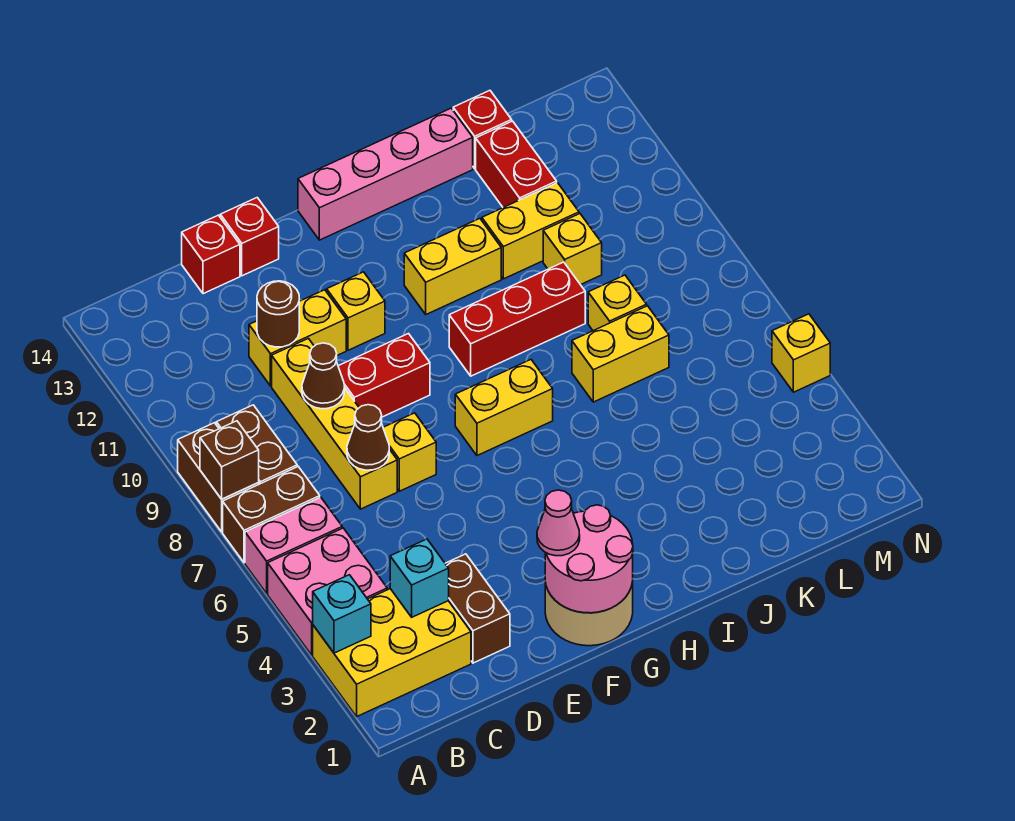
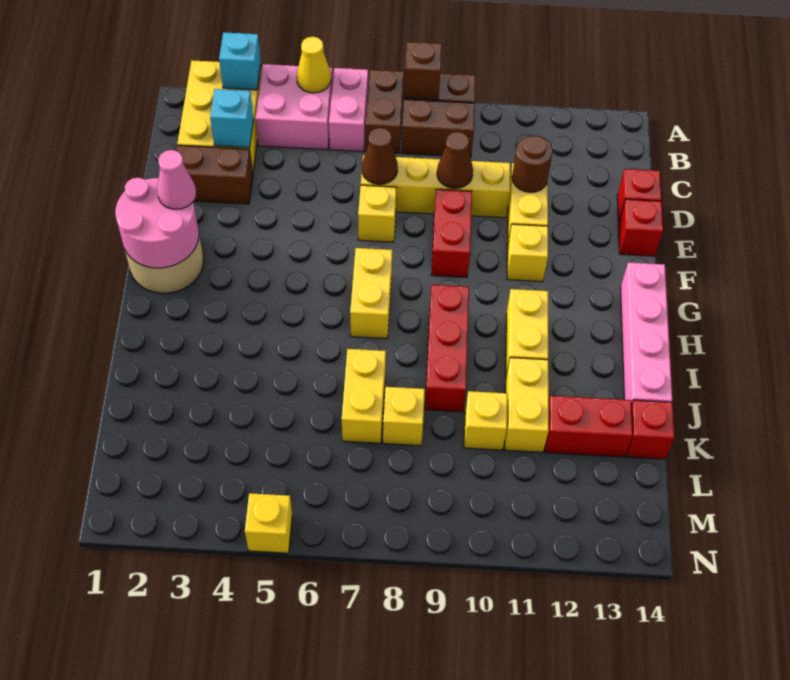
none -> yellow 1x1 cone [297,37,331,93]

